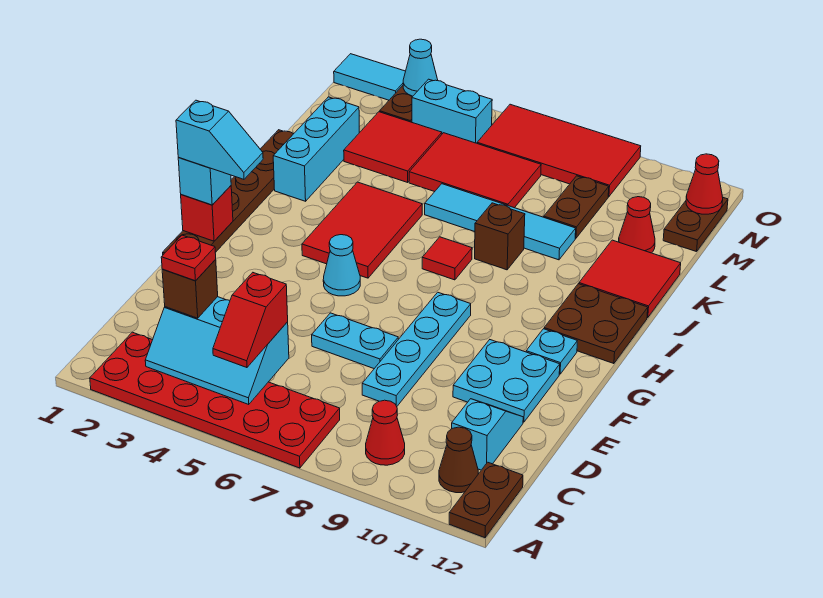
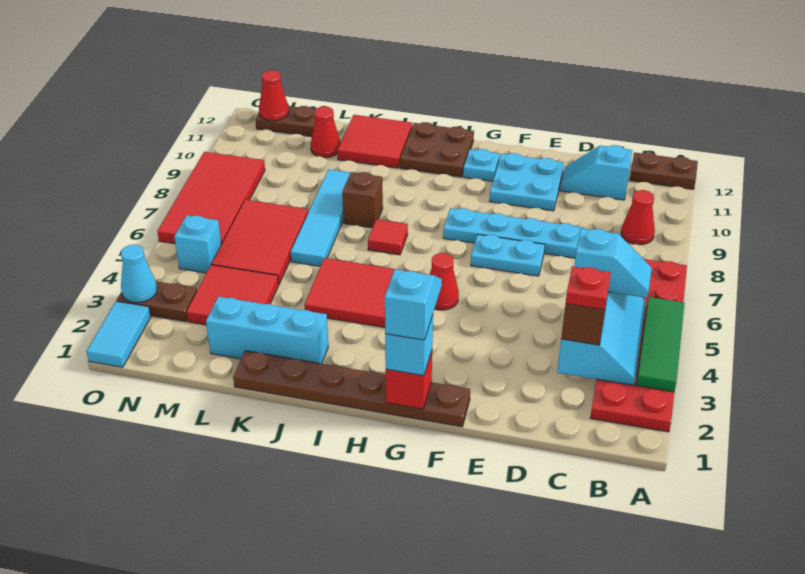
none -> green 1x3 tile [636,297,684,392]
red 1x2 slope [213,273,288,368] -> cyan 1x2 slope [574,228,652,298]
brown 1x1 cone [439,427,478,493] -> none
cyan 1x2 plate [312,313,398,369] -> cyan 1x2 plate turned to [471,234,545,276]
cyan 1x1 cone [323,235,360,296] -> red 1x1 cone [430,253,459,310]
brown 1x2 plate [544,176,609,238] -> none
cyan 1x2 brick [412,79,492,143] -> cyan 1x1 brick [174,215,221,273]

